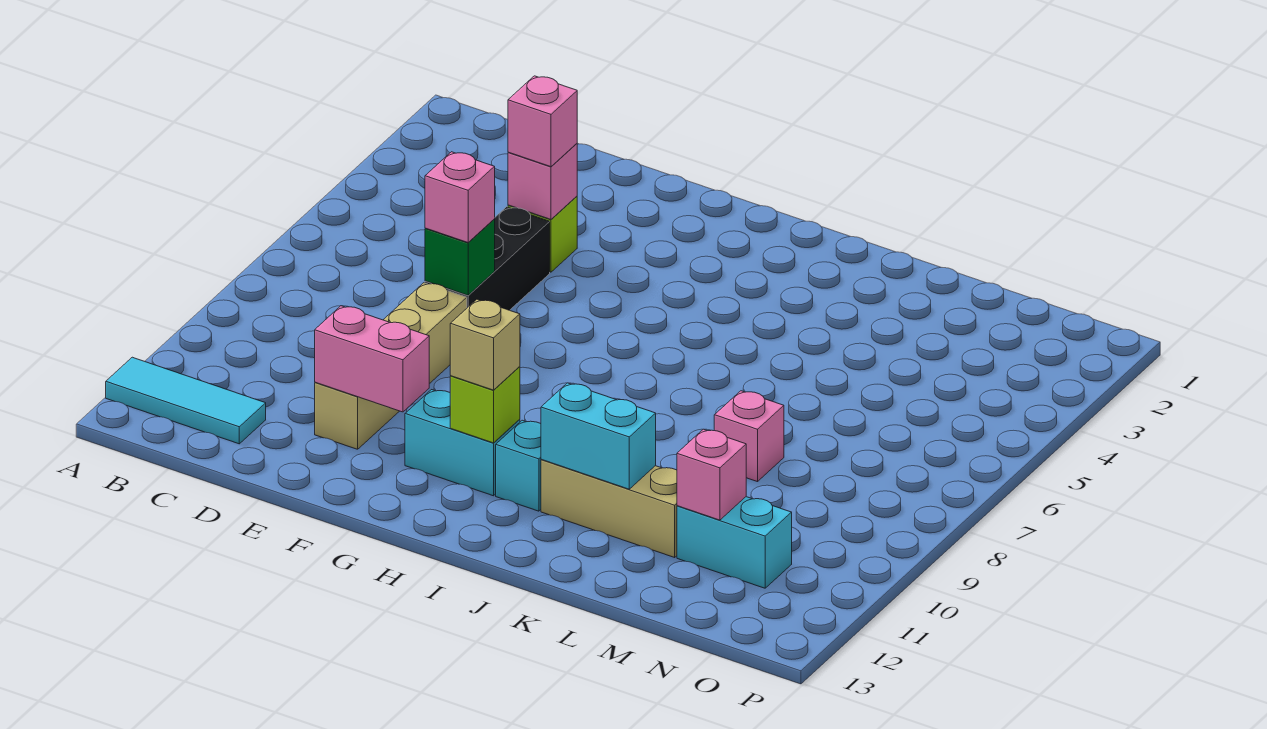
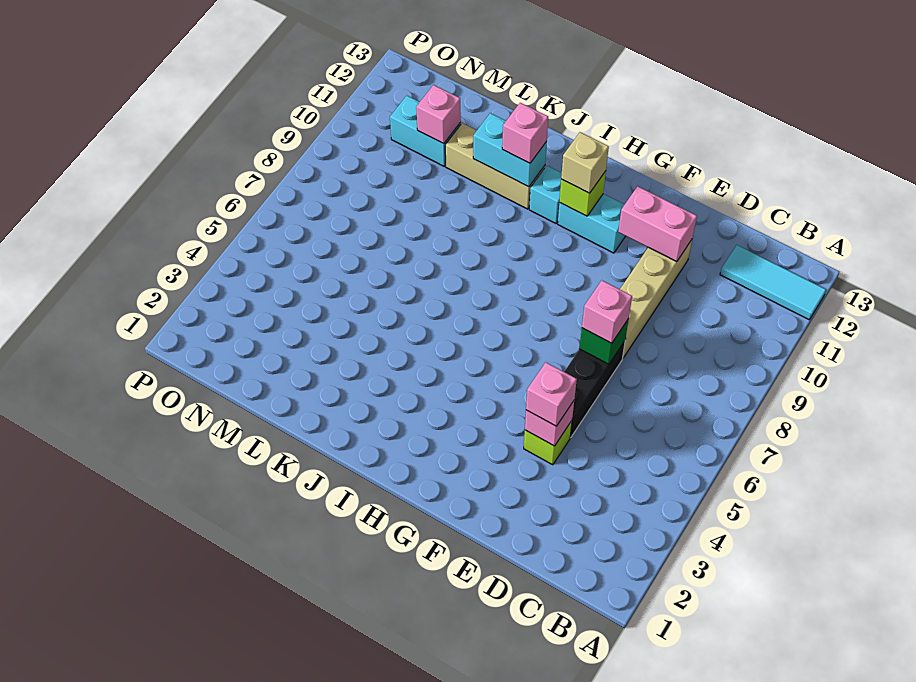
pink 1x1 brick [714,391,784,482] -> pink 1x1 brick moved to [502,103,548,163]

